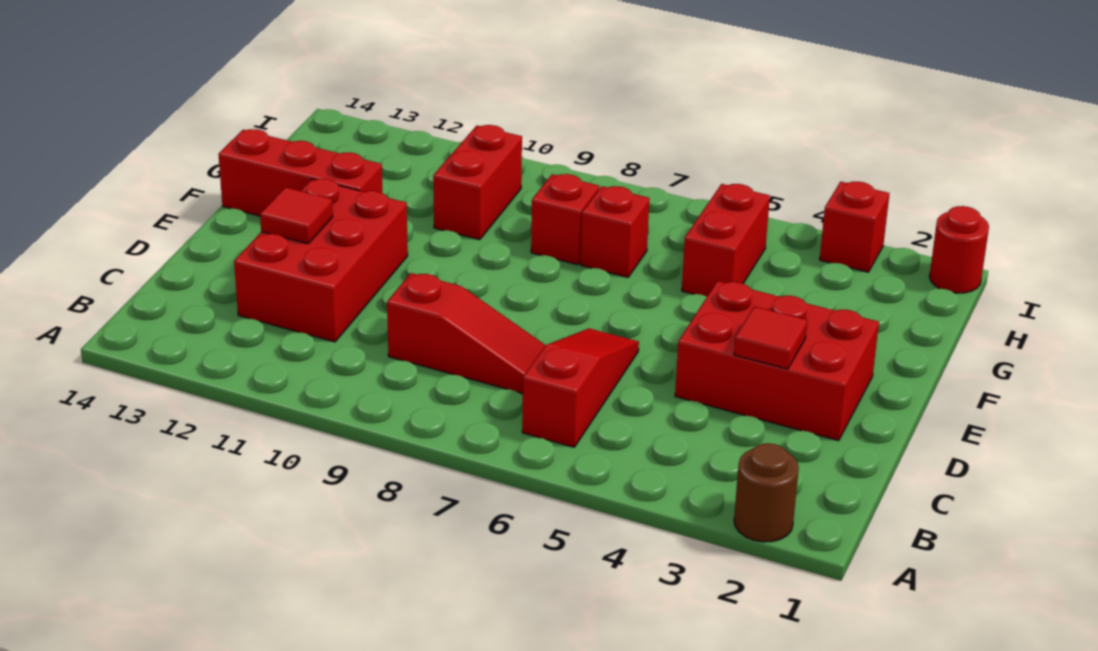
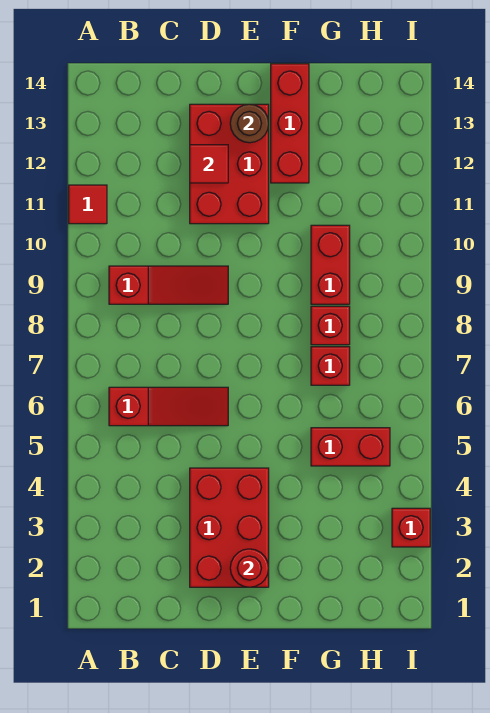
brown 1x1 round brick [734,443,799,542] -> brown 1x1 round brick moved to [230,104,269,143]
red 1x3 slope [387,273,546,393] -> red 1x3 slope turned to [109,266,228,304]
red 2x3 brick [234,179,408,342] -> red 2x3 brick turned to [190,104,269,224]
red 1x1 tile [734,306,807,369] -> red 1x1 tile moved to [69,185,107,224]
red 1x2 brick [433,125,522,240] -> red 1x2 brick turned to [311,225,350,304]
red 1x1 round brick [929,206,989,293] -> red 1x1 round brick moved to [230,549,269,587]

